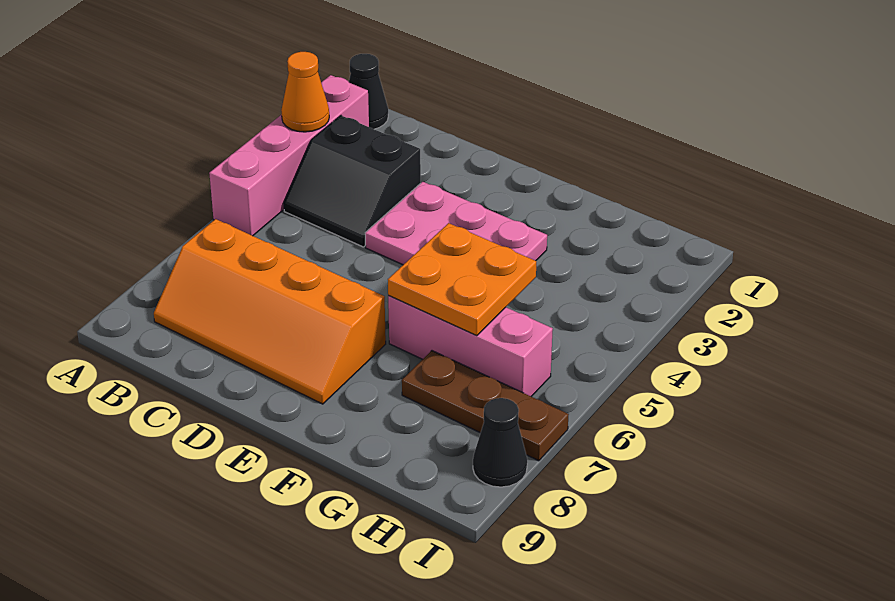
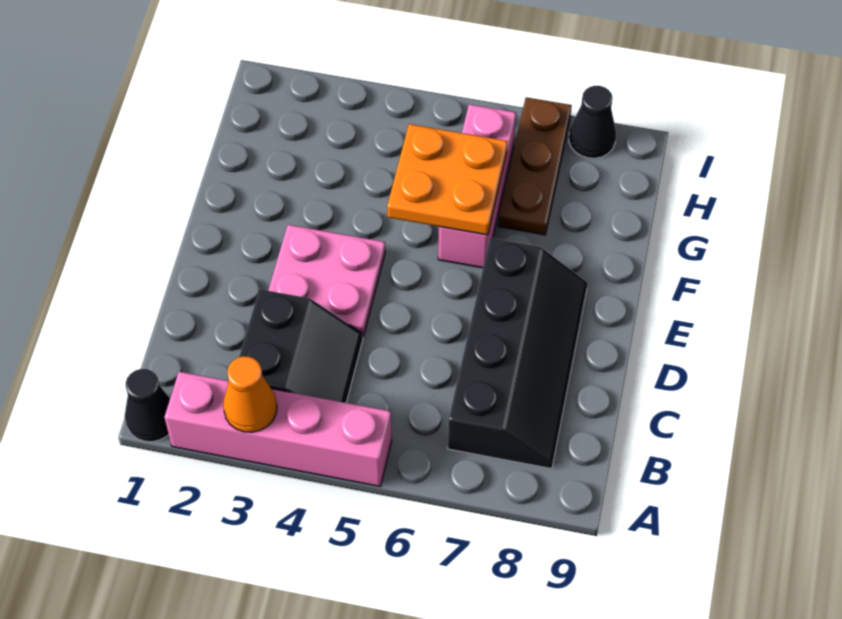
orange 2x4 slope [154,219,386,404] -> black 2x4 slope [448,238,588,469]
pink 2x3 plate [365,182,547,265] -> pink 2x2 plate [268,225,385,337]

